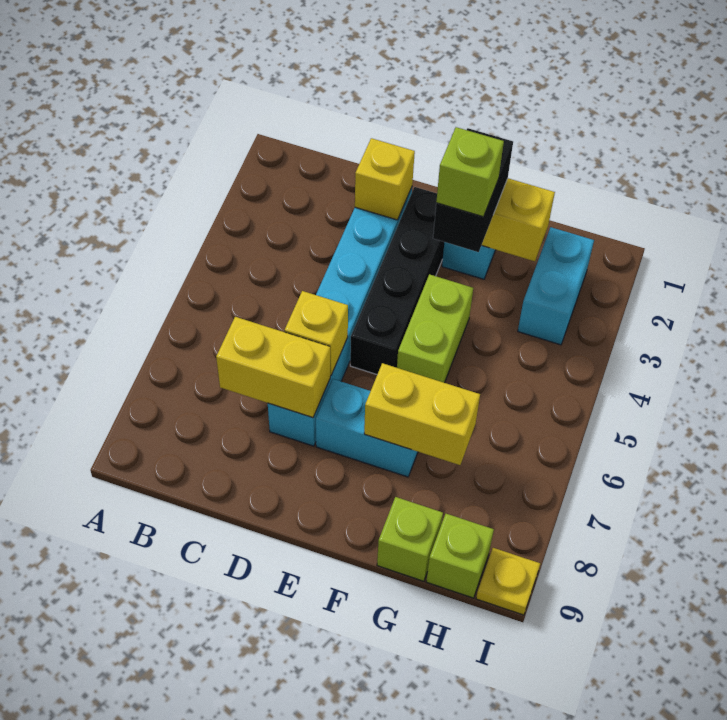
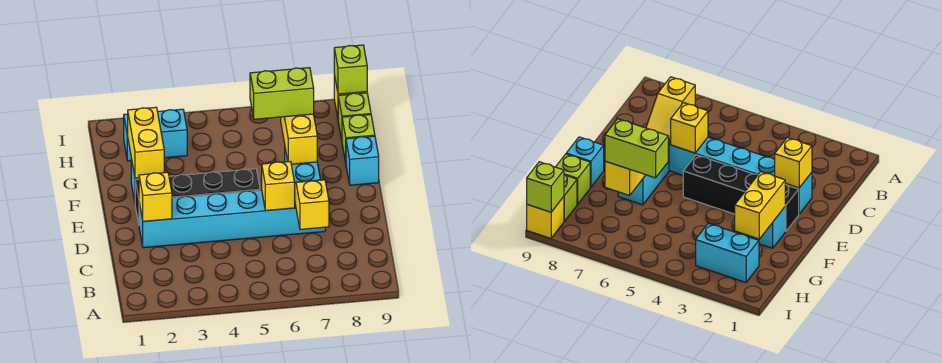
yellow 1x2 brick [216,317,330,418] -> yellow 1x2 slope [295,180,329,229]
black 1x2 brick [433,128,513,252] -> none
lime 1x1 brick [436,127,504,217] -> lime 1x1 brick moved to [334,45,367,94]
lime 1x2 brick [397,274,473,383] -> lime 1x2 brick moved to [250,68,314,119]
none -> cyan 1x1 brick [346,136,379,185]
yellow 1x1 plate [476,548,540,615] -> yellow 1x1 brick [527,197,564,238]

